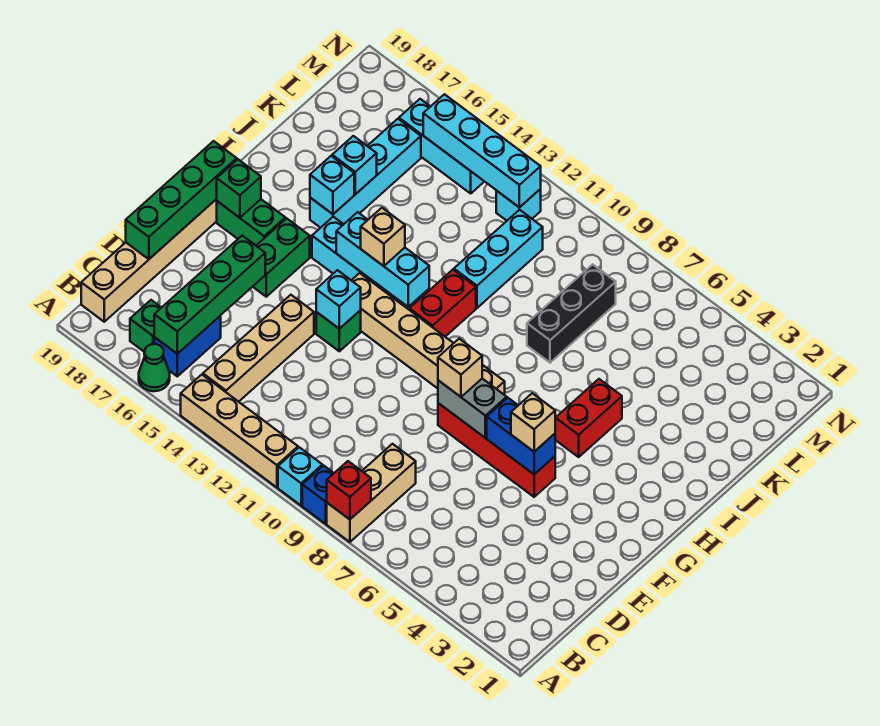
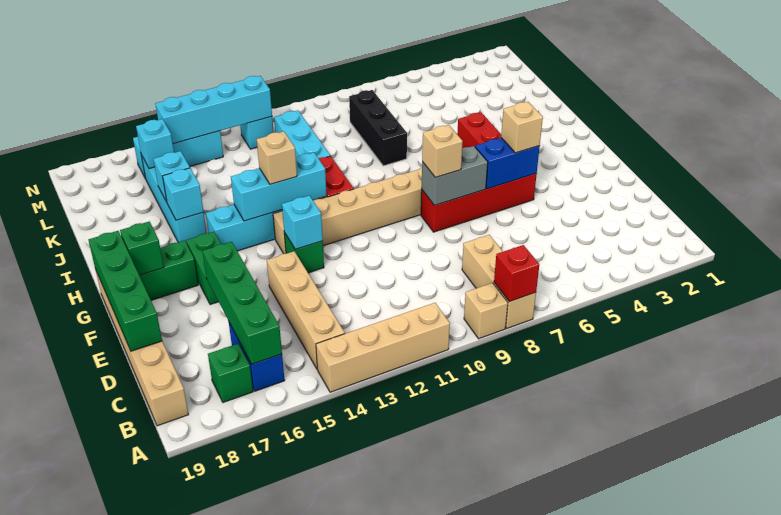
blue 1x1 brick [302,466,334,524] -> tan 1x1 brick [464,283,508,339]
cyan 1x1 brick [278,447,322,506] -> cyan 1x1 brick moved to [136,119,174,169]
green 1x1 cone [139,344,170,391] -> none

